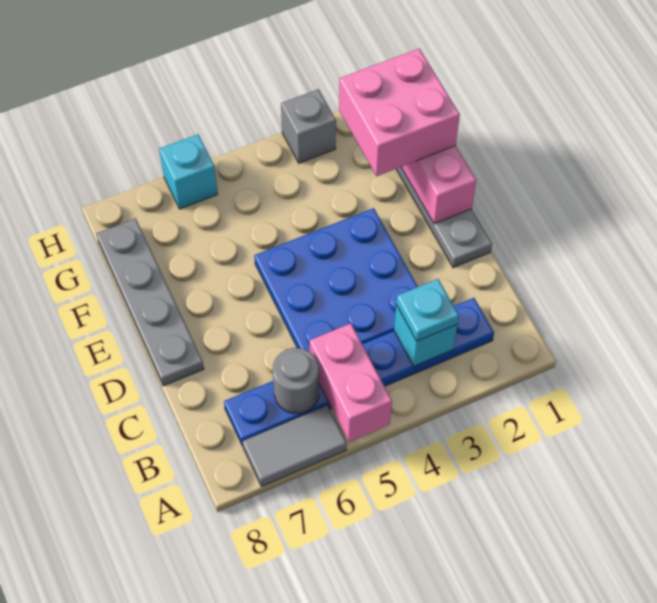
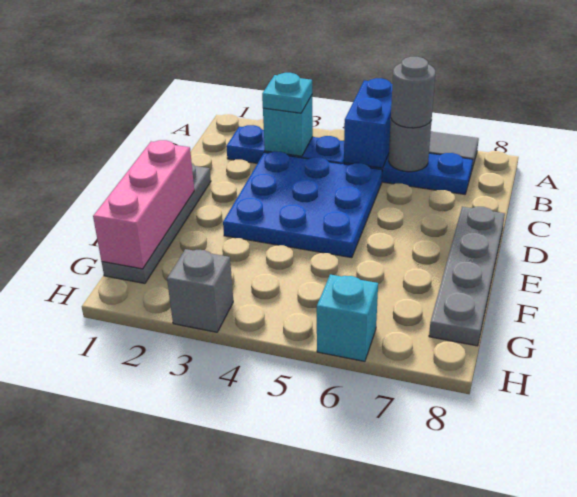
pink 1x2 brick [310,323,392,442] -> blue 1x2 brick [344,78,392,168]
none -> grey 1x1 round brick [391,57,435,128]
pink 2x2 brick [339,49,460,176] -> none

